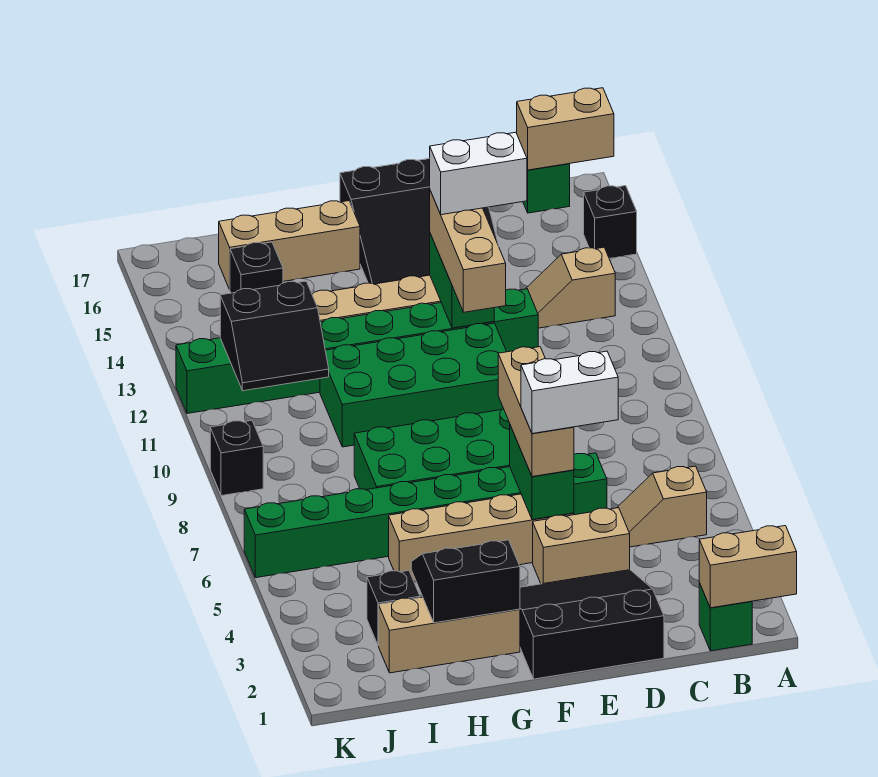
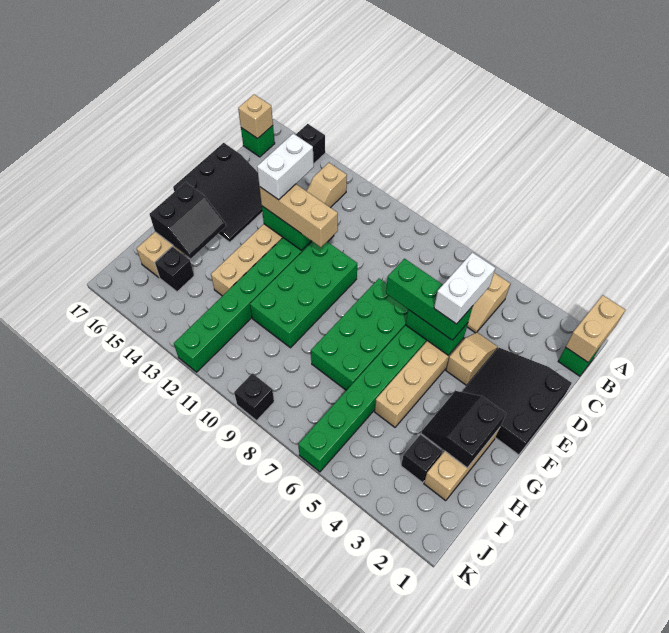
tan 1x2 brick [517,88,614,170] -> tan 1x1 brick [238,94,273,139]
tan 1x2 brick [533,508,630,584] -> tan 1x2 slope [446,332,498,385]
tan 1x3 brick [498,347,574,477] -> green 1x3 brick [386,259,473,340]
black 2x2 slope [220,281,329,391] -> black 2x2 slope moved to [150,182,226,259]

